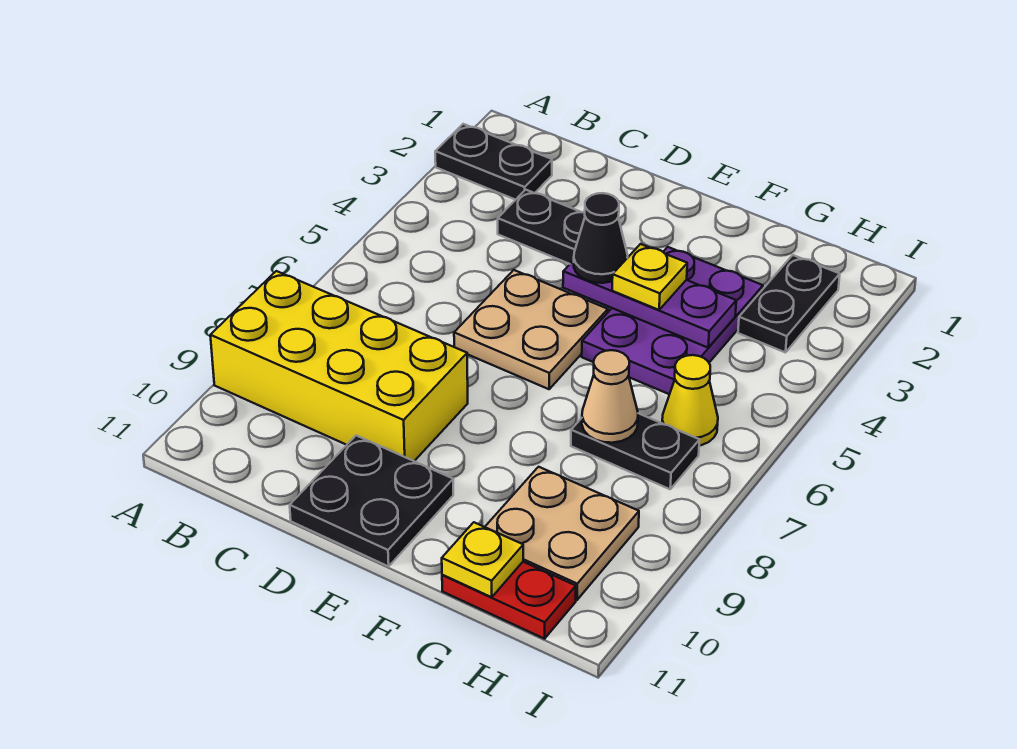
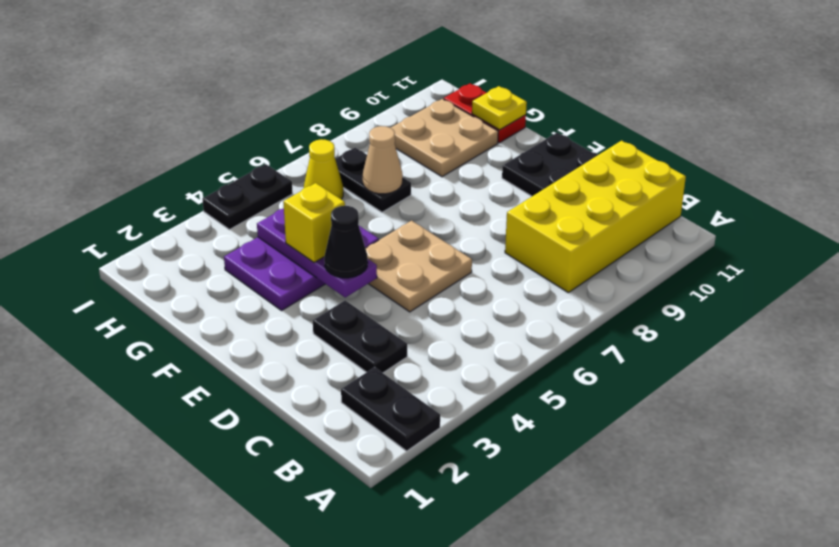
yellow 2x4 brick [210,271,468,461] -> yellow 2x4 brick turned to [505,141,686,293]
yellow 1x1 plate [612,244,687,310] -> yellow 1x1 brick [283,183,345,262]
black 1x2 plate [738,255,840,353] -> black 1x2 plate moved to [202,164,293,230]

